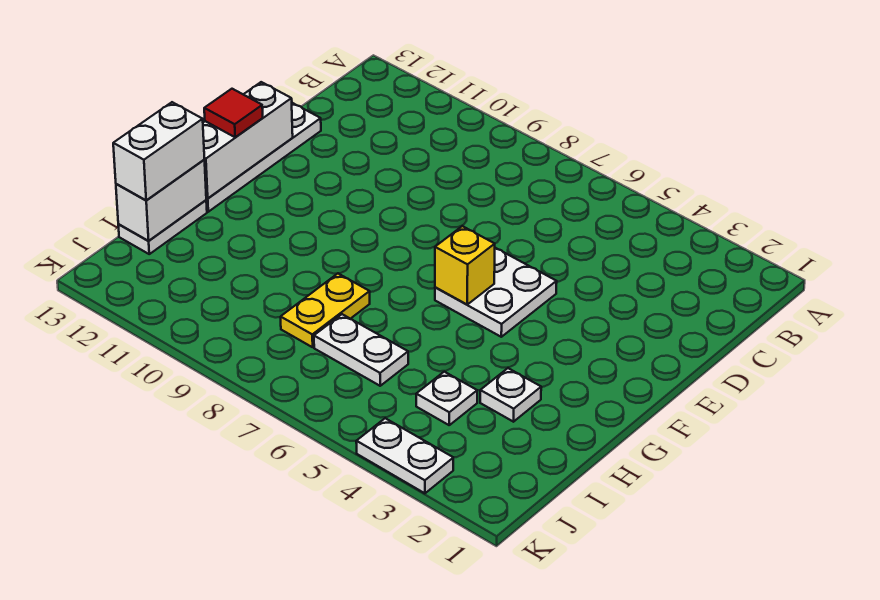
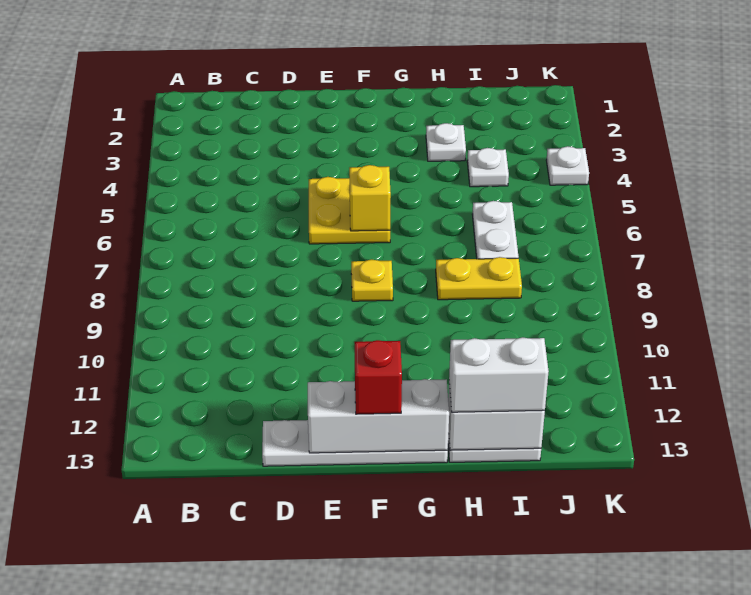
white 2x2 plate [435,248,557,337] -> yellow 2x2 plate [309,177,390,244]
none -> yellow 1x1 plate [351,259,393,301]
red 1x1 tile [204,89,263,137] -> red 1x1 brick [355,340,402,414]
white 1x2 plate [356,418,453,493] -> white 1x1 plate [546,146,589,185]

